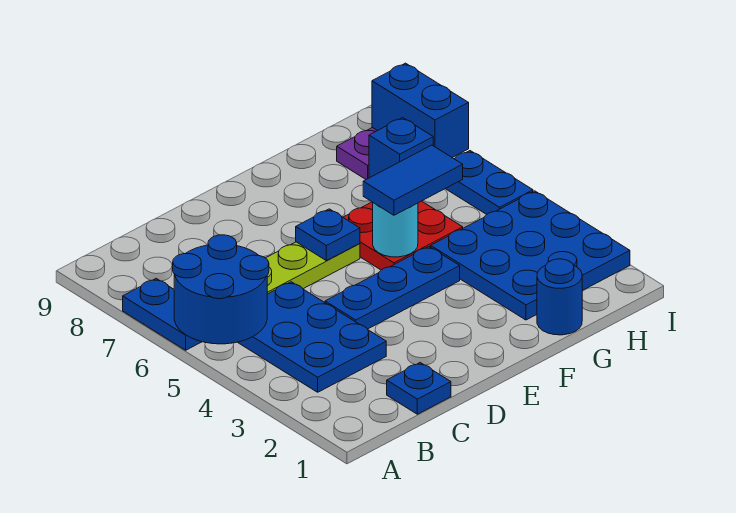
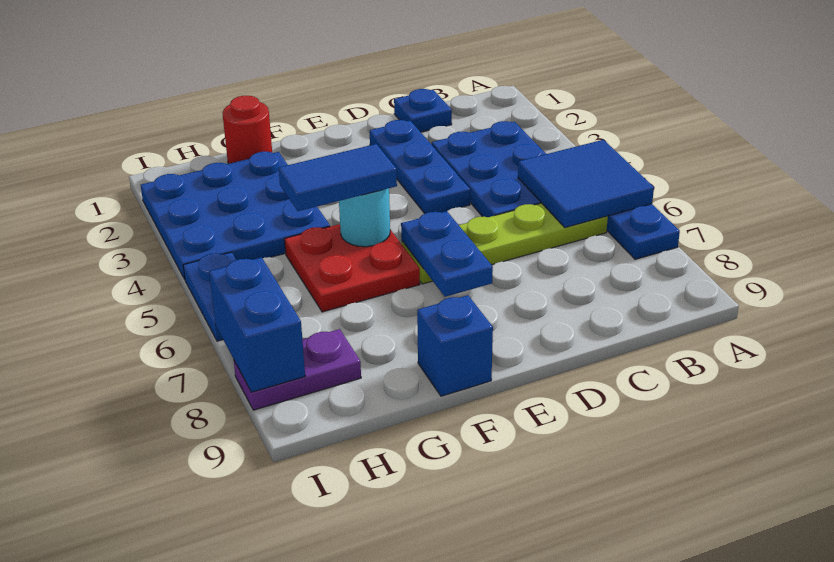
blue 2x2 round brick [173,235,269,344] -> blue 2x2 tile [518,140,654,228]
blue 1x3 plate [325,247,460,329] -> blue 1x3 plate turned to [370,120,470,214]
blue 1x1 plate [296,209,360,261] -> blue 1x2 plate [401,211,493,297]
blue 1x1 round brick [537,259,582,335] -> red 1x1 round brick [223,96,272,164]
blue 1x1 brick [369,118,433,178] -> blue 1x1 brick moved to [417,295,493,396]

